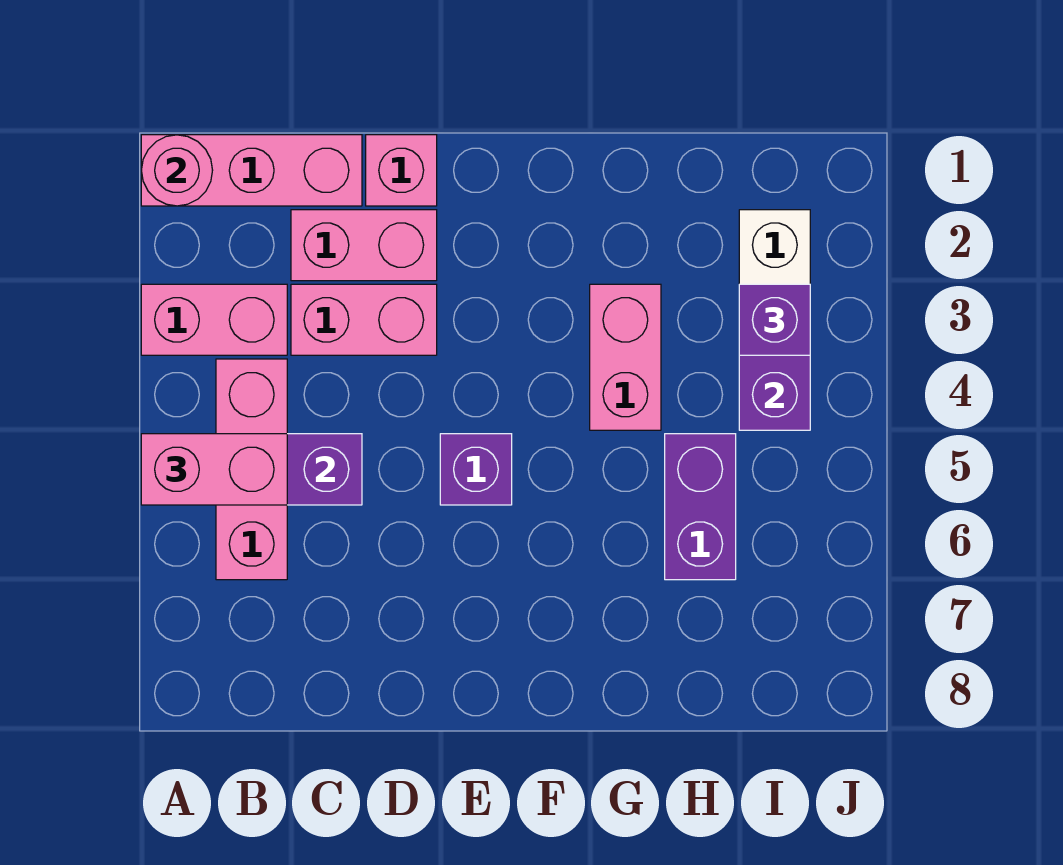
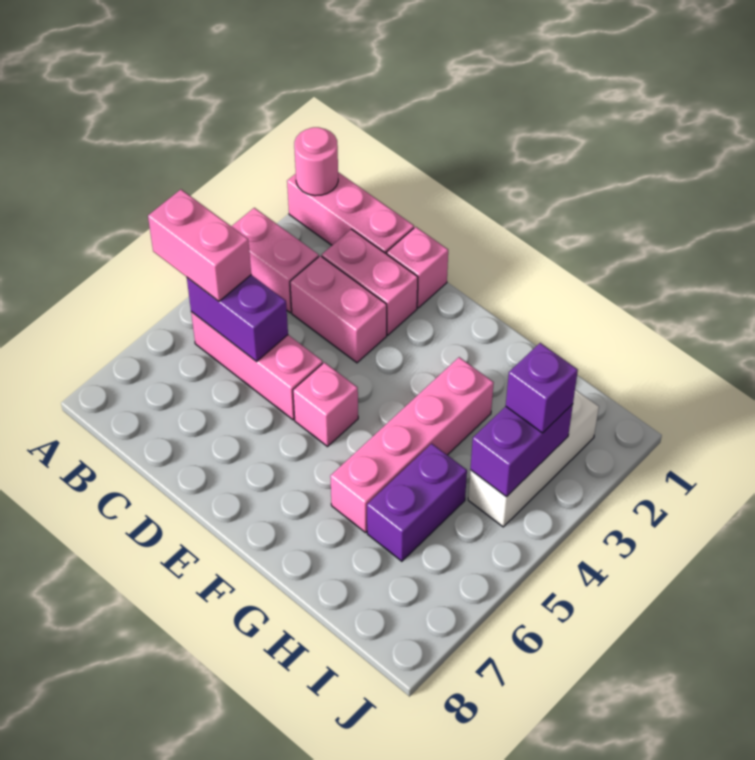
pink 1x3 brick [216,359,287,580] -> pink 1x3 brick turned to [191,312,323,420]
purple 1x1 brick [440,434,512,505] -> pink 1x1 brick [293,362,358,447]
pink 1x2 brick [590,284,661,430] -> pink 1x4 brick [330,357,494,533]

